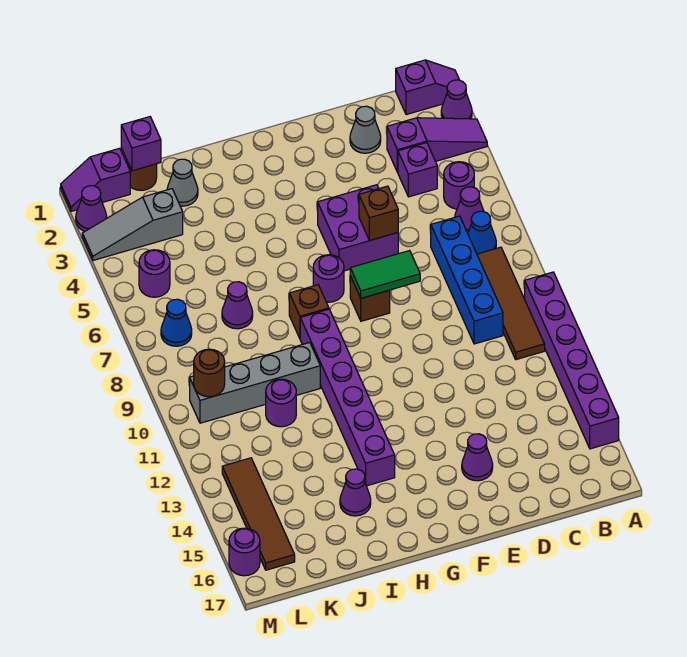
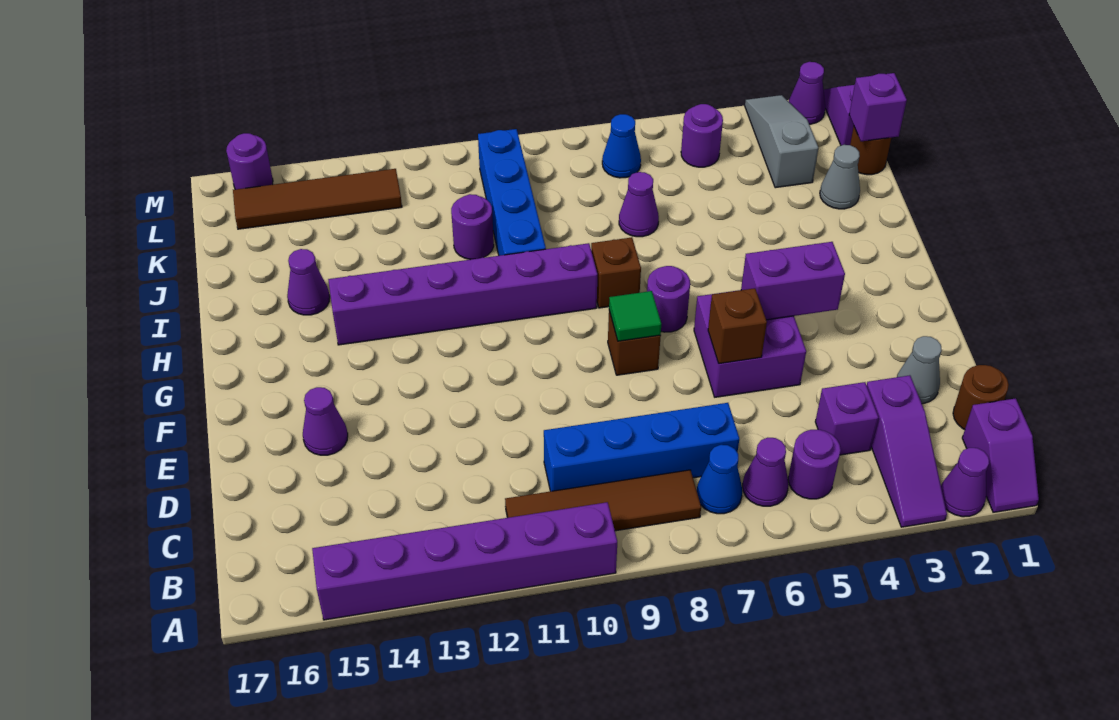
green 1x2 tile [350,251,420,298] -> green 1x1 tile [609,291,661,341]
none -> purple 1x2 brick [741,242,845,320]
grey 1x4 brick [190,343,320,423] -> blue 1x4 brick [478,129,546,256]
brown 1x1 round brick [194,349,225,397] -> brown 1x1 round brick moved to [953,365,1009,430]

